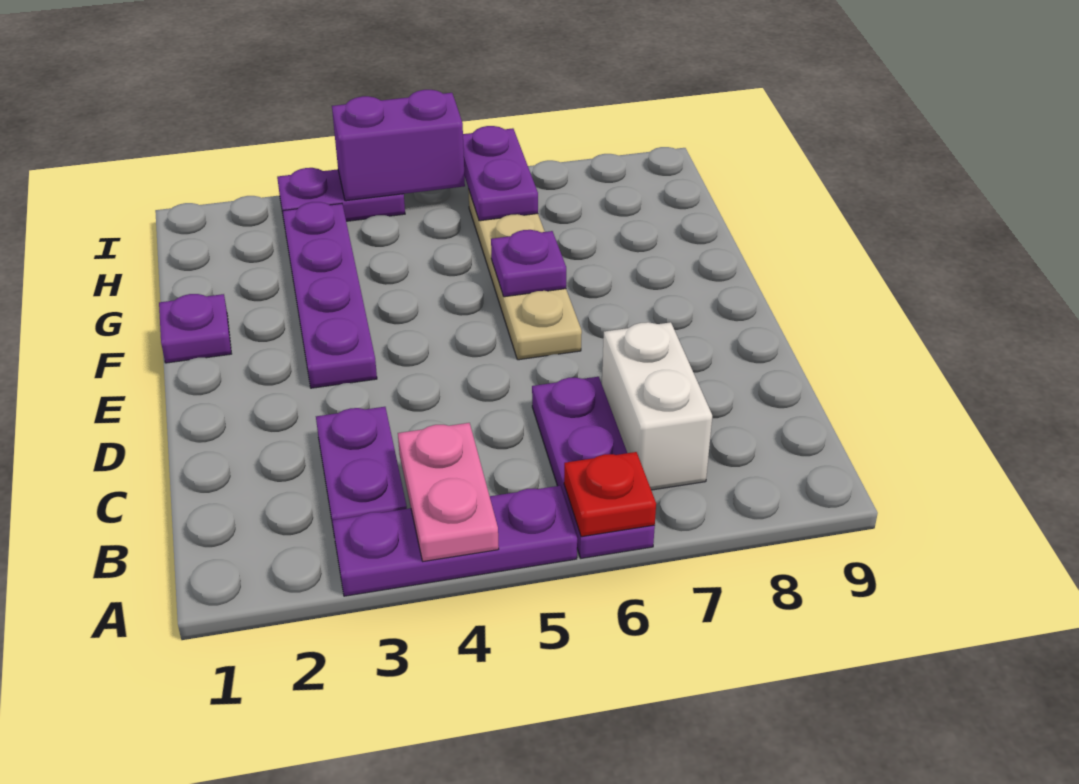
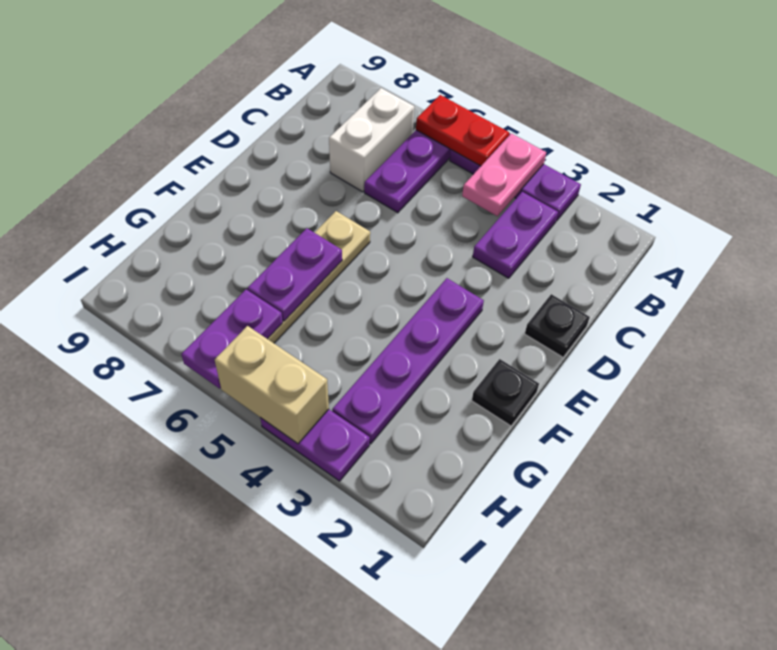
red 1x1 plate [564,452,656,537] -> red 1x2 plate [416,95,509,166]
none -> black 1x1 plate [525,294,590,357]
purple 1x1 plate [159,294,231,363] -> black 1x1 plate [472,359,539,426]
purple 1x1 plate [491,230,566,297] -> purple 1x2 plate [248,228,342,321]
purple 1x2 brick [332,90,465,201] -> tan 1x2 brick [215,326,329,444]

